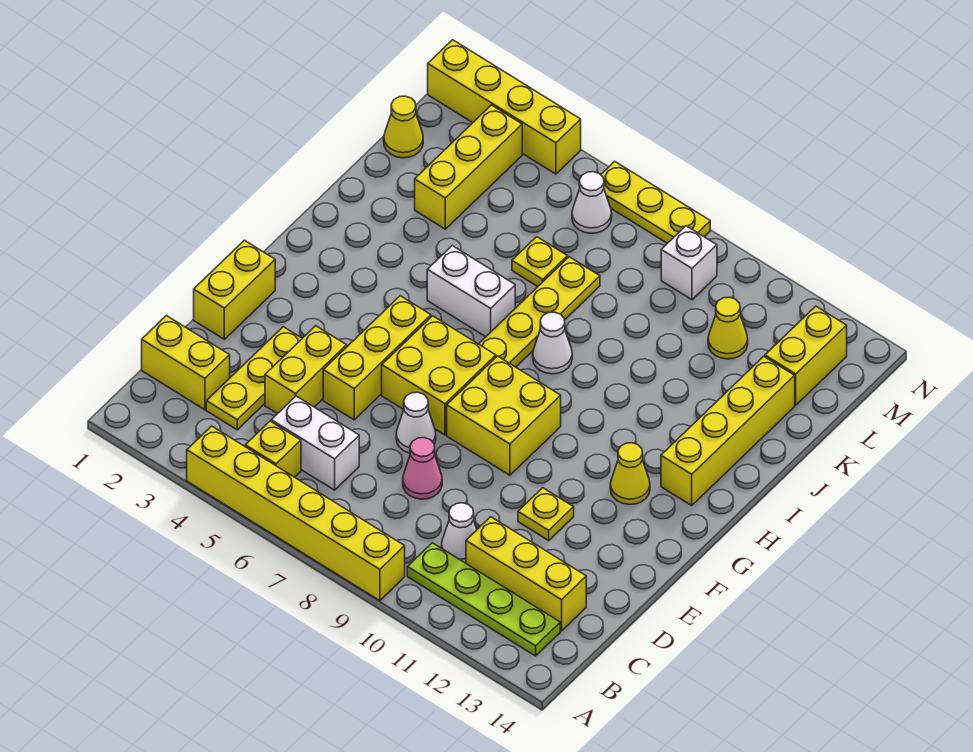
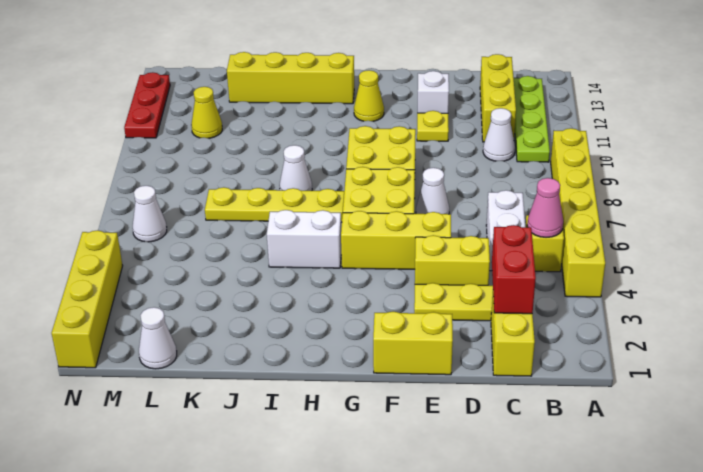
none -> red 1x2 brick [492,225,536,314]
pink 1x1 cone [403,438,442,499] -> pink 1x1 cone moved to [527,178,563,237]
white 1x2 brick [427,246,515,337] -> white 1x2 brick turned to [267,210,341,268]
yellow 1x3 brick [415,105,522,229] -> none
yellow 1x1 plate [512,237,568,287] -> none
yellow 1x1 cone [384,96,423,158] -> white 1x1 cone [139,307,177,369]
yellow 1x2 brick [765,306,847,405] -> none
white 1x1 brick [661,226,717,300] -> white 1x1 brick moved to [418,71,449,113]
yellow 1x3 plate [601,162,710,243] -> none
none -> red 1x3 plate [124,72,170,138]

